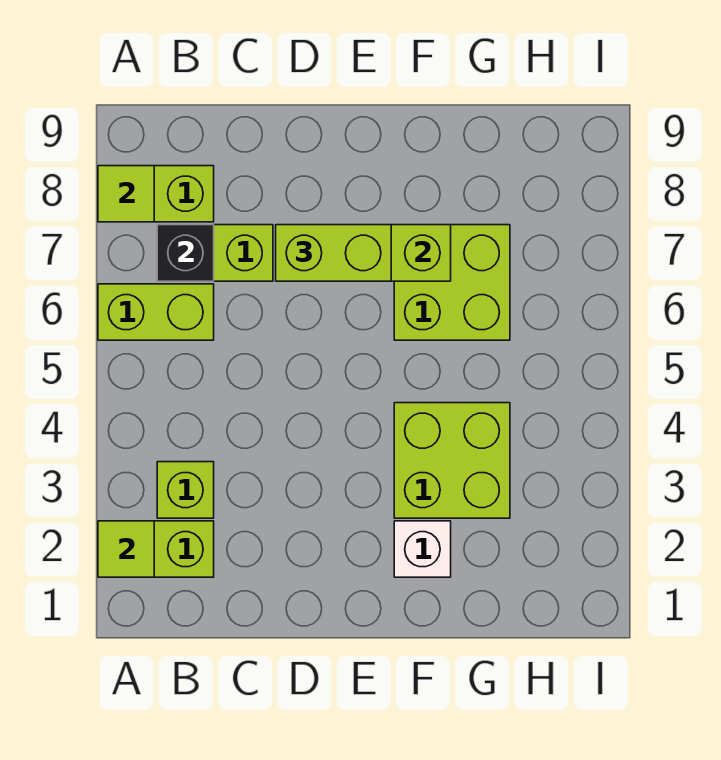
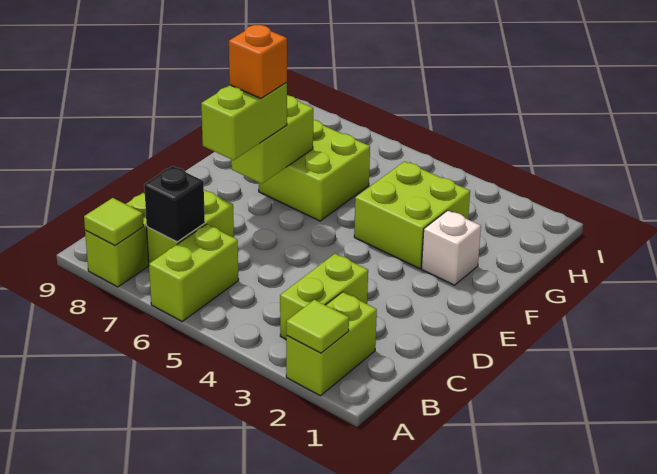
lime 1x1 brick [157,462,214,518] -> lime 1x2 brick [280,254,368,339]
none -> orange 1x1 brick [229,25,287,98]

